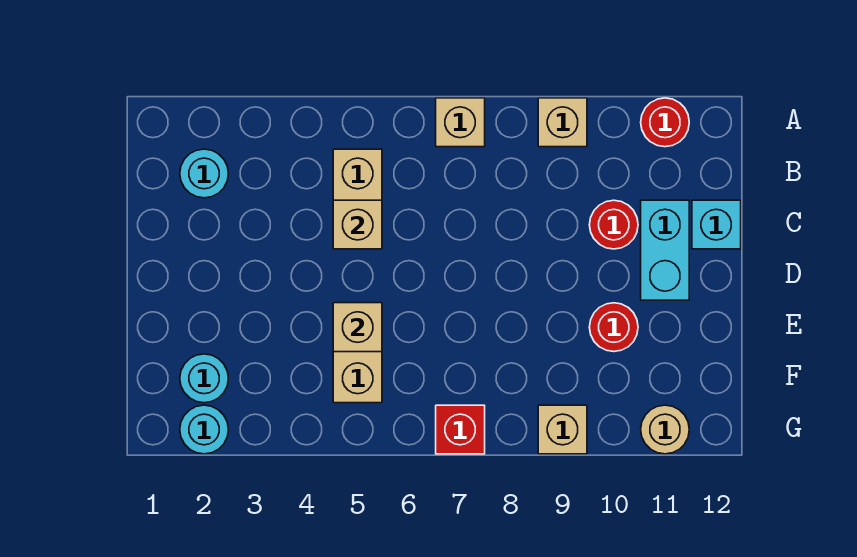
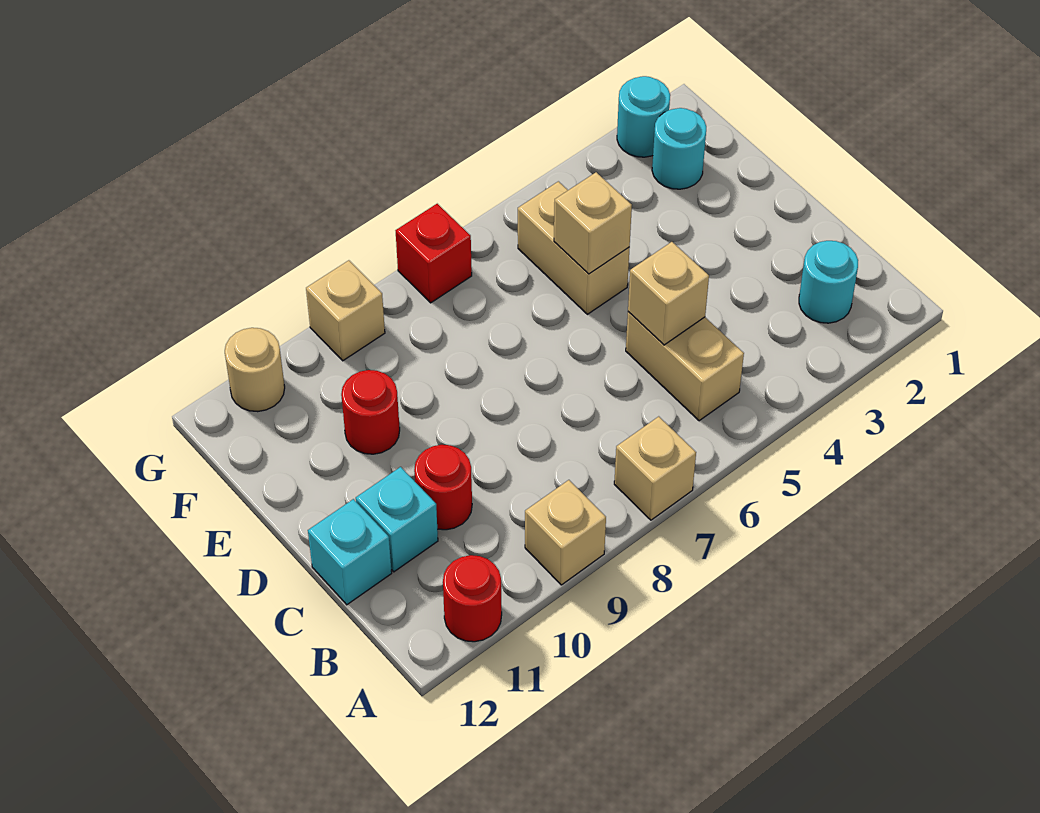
cyan 1x2 brick [641,200,689,300] -> cyan 1x1 brick [356,467,438,572]

